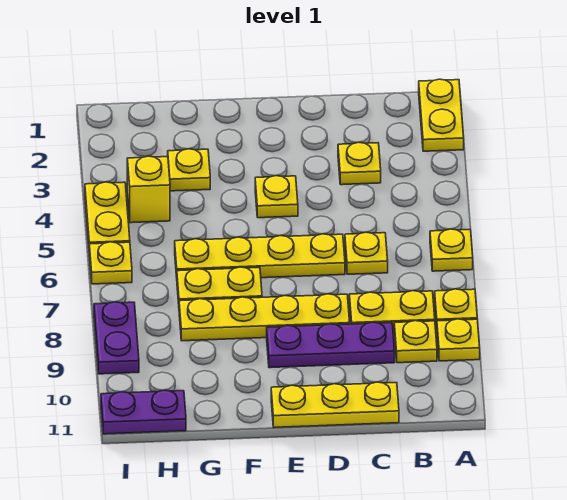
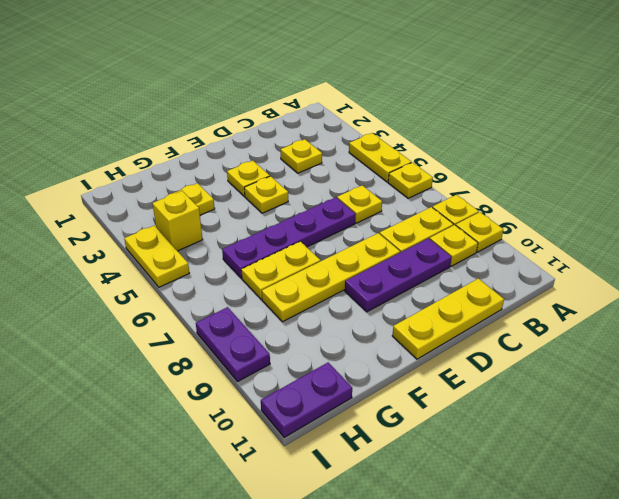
yellow 1x2 plate [419,79,464,151] -> yellow 1x2 plate moved to [349,133,411,182]
yellow 1x4 plate [175,234,345,278] -> purple 1x4 plate [222,197,356,278]
yellow 1x1 plate [89,242,132,284] -> yellow 1x1 plate moved to [227,161,270,196]

